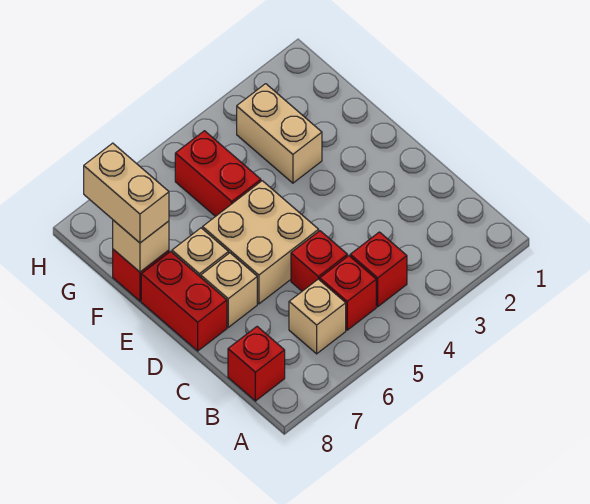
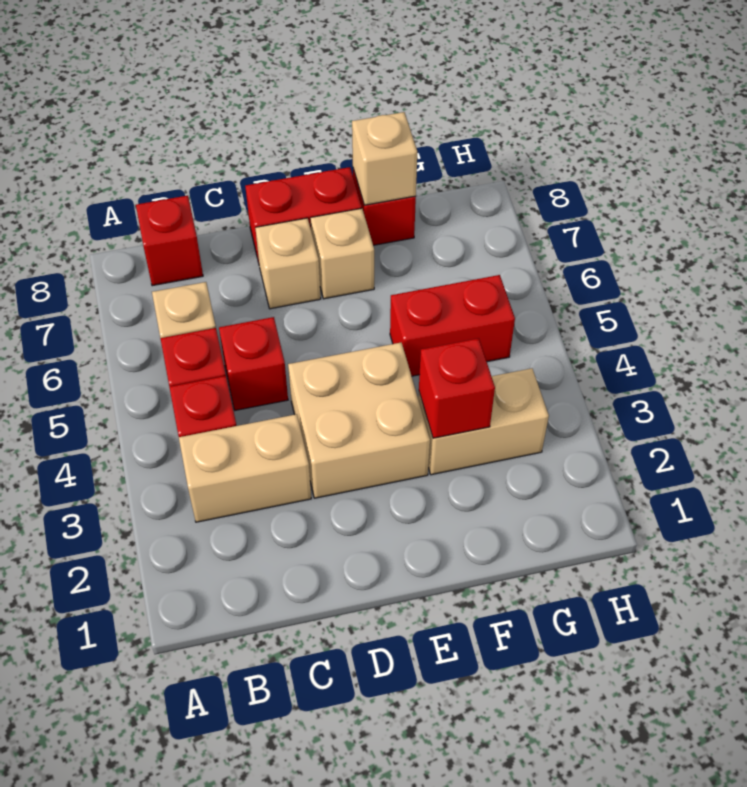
tan 2x2 brick [203,181,319,304] -> tan 2x2 brick moved to [288,343,430,498]
none -> red 1x1 brick [419,338,495,438]
tan 1x2 brick [84,143,169,243] -> tan 1x2 brick moved to [179,414,311,522]

